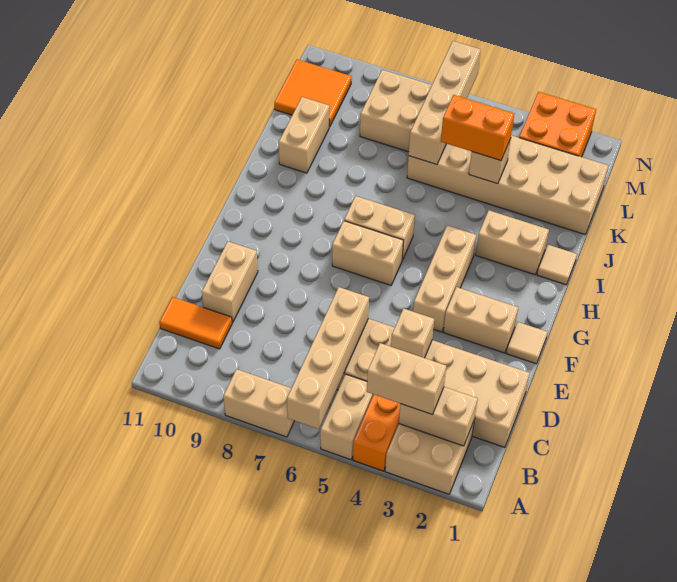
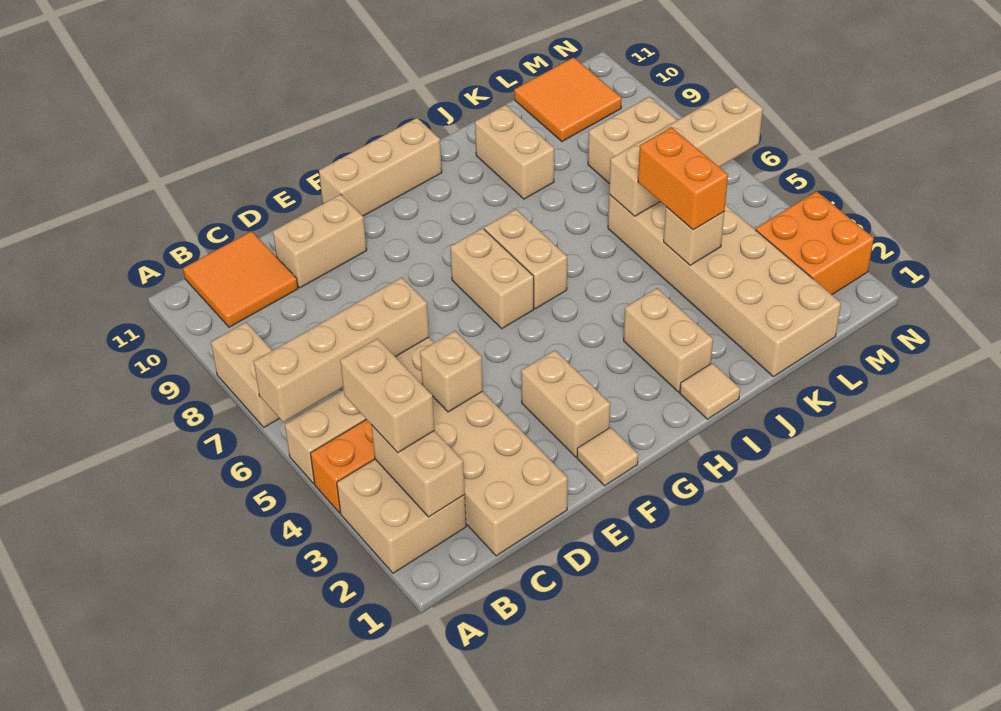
orange 1x2 tile [159,297,232,349] -> orange 2x2 tile [183,231,298,327]
tan 1x3 brick [413,225,476,332] -> tan 1x3 brick moved to [319,118,442,216]
tan 1x2 brick [279,97,329,173] -> tan 1x2 brick turned to [475,105,554,199]

